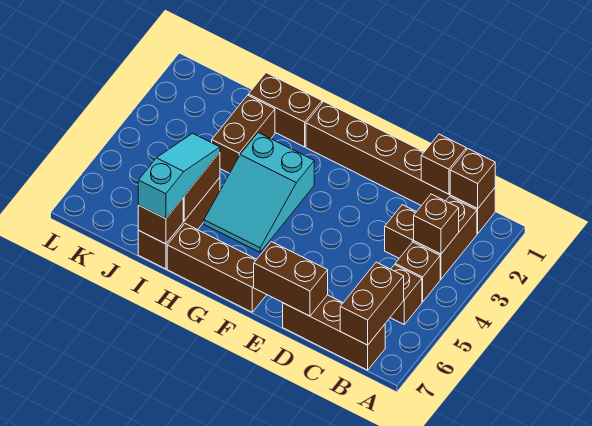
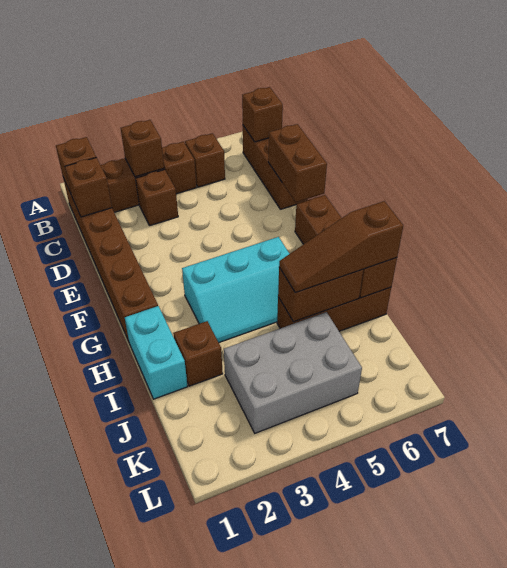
brown 1x2 brick [340,262,404,345] -> brown 1x1 brick [242,87,283,142]
cyan 2x3 slope [204,133,314,252] -> cyan 2x3 slope turned to [182,237,289,342]
brown 1x2 brick [248,73,322,147] -> cyan 1x2 brick [125,306,188,399]
brown 1x2 brick [212,95,275,173] -> brown 1x1 brick [173,321,223,386]
cyan 1x3 slope [138,133,220,219] -> brown 1x3 slope [279,201,403,293]
none -> grey 2x3 brick [224,312,362,433]

